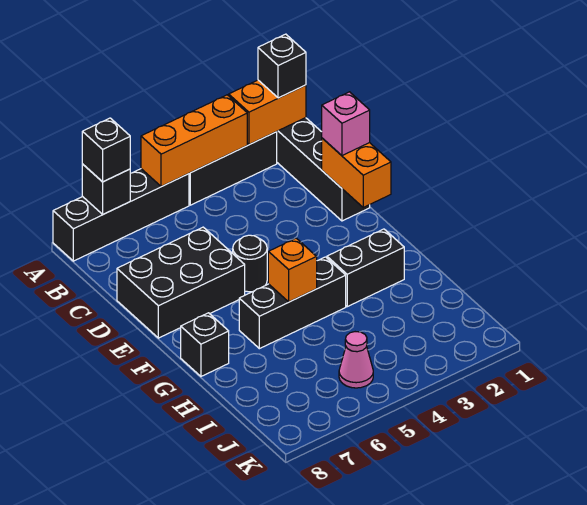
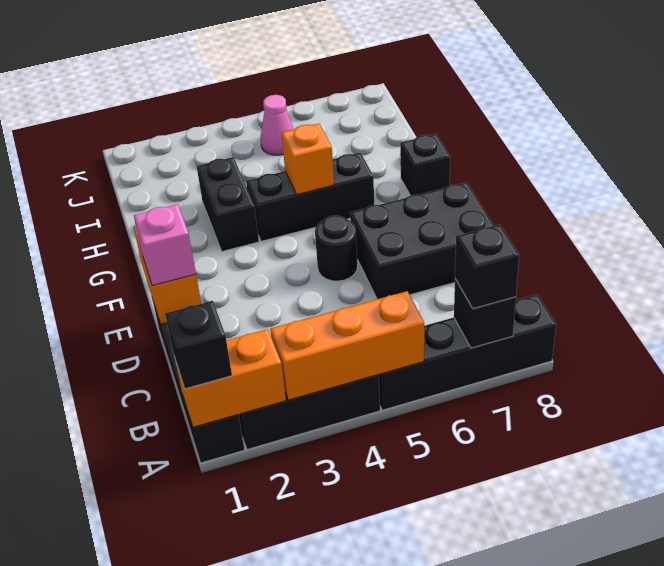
black 1x2 brick [327,229,404,307] -> black 1x2 brick turned to [197,157,259,251]

